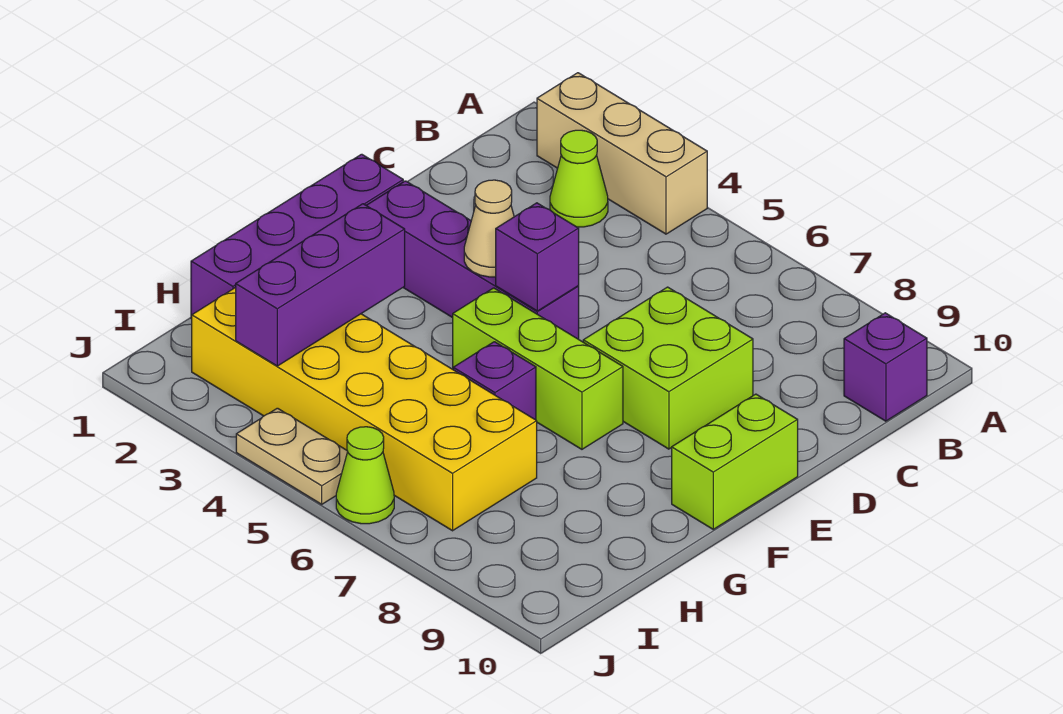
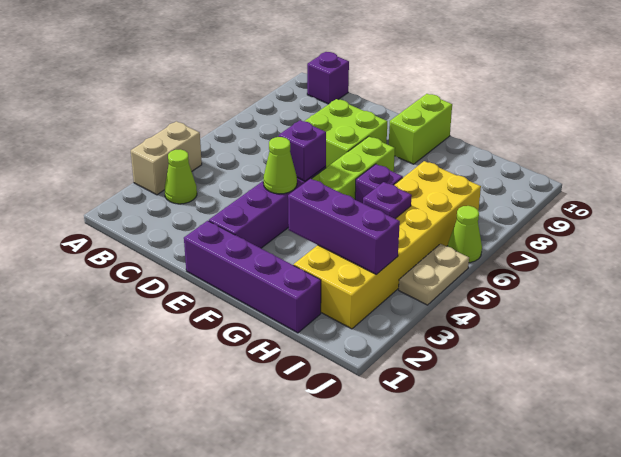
tan 1x3 brick [537,73,707,234] -> tan 1x2 brick [131,121,202,195]
tan 1x1 cone [464,180,514,277] -> lime 1x1 cone [263,137,297,194]
lime 1x2 brick [672,394,798,529] -> lime 1x2 brick turned to [389,94,452,164]
none -> purple 1x1 plate [363,182,412,219]

